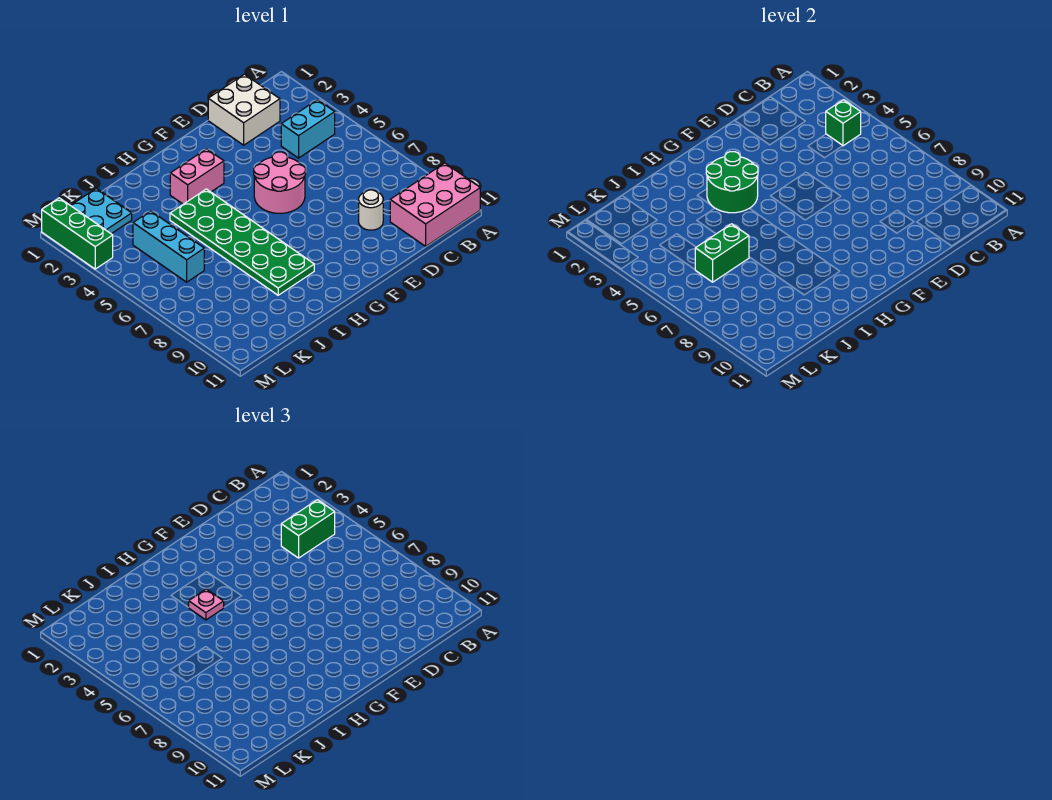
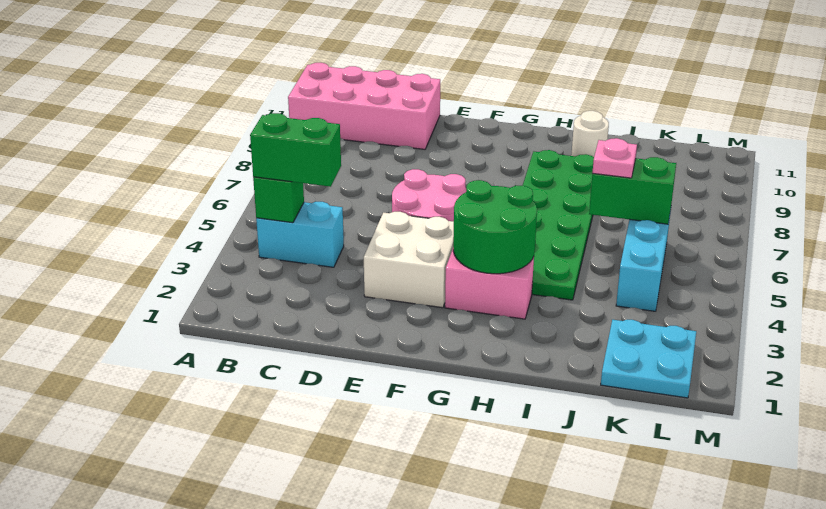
pink 2x3 brick [390,163,480,246] -> pink 2x4 brick [288,63,440,149]
white 2x2 brick [208,74,280,145] -> white 2x2 brick moved to [364,212,454,308]
white 1x1 round brick [359,190,383,230] -> white 1x1 round brick moved to [571,111,609,157]
pink 1x1 plate [188,589,224,620] -> pink 1x1 plate moved to [593,138,637,178]
green 1x3 brick [42,198,113,269] -> none

